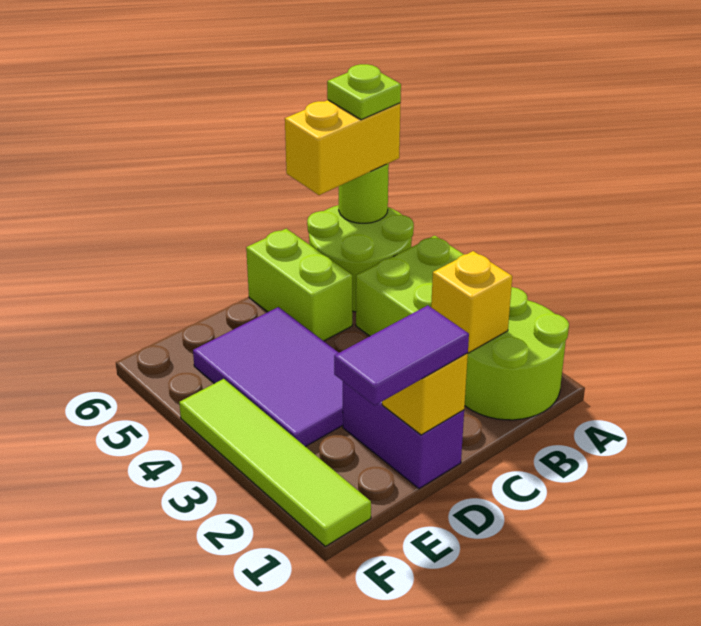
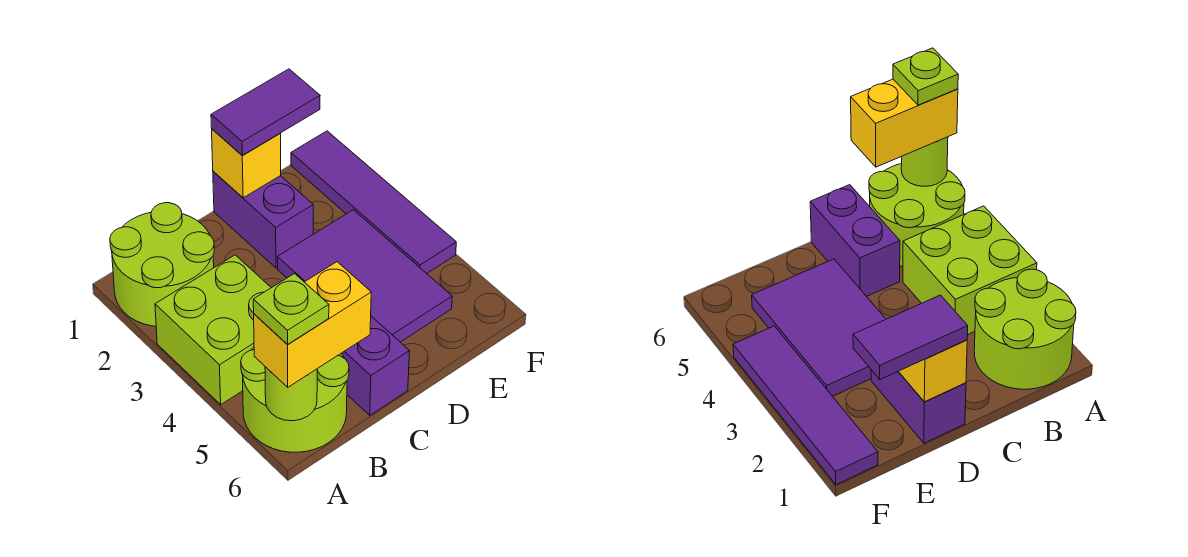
yellow 1x1 brick [431,251,512,353] -> none
lime 1x2 brick [246,229,352,341] -> purple 1x2 brick [341,316,410,415]
lime 1x4 tile [179,379,371,546] -> purple 1x4 tile [291,131,456,273]

